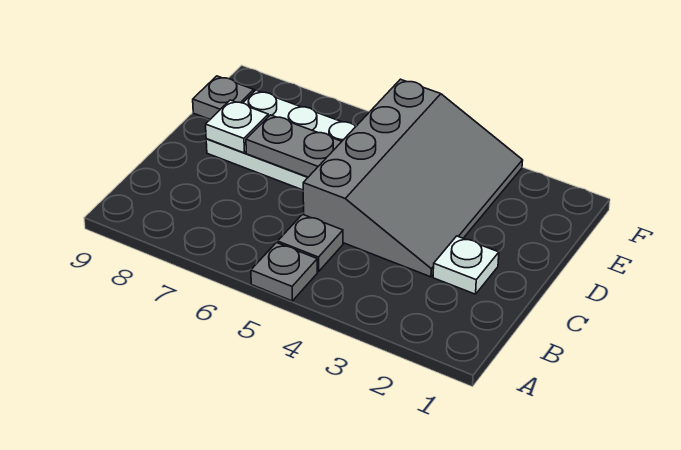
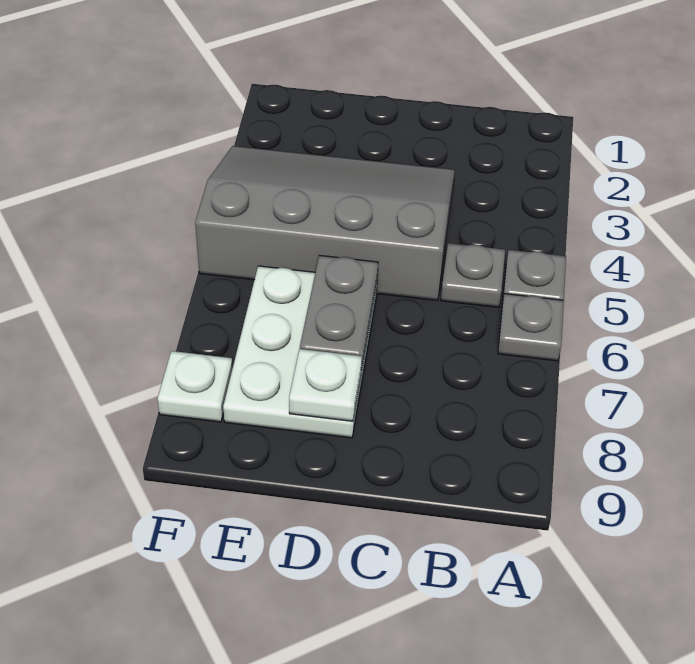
white 1x1 plate [433,236,499,294] -> white 1x1 plate moved to [158,351,233,422]
grey 1x1 plate [193,76,254,119] -> grey 1x1 plate moved to [498,294,564,361]

